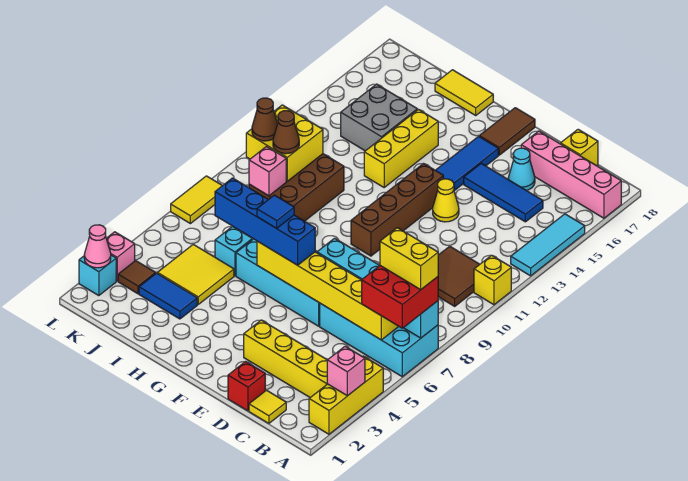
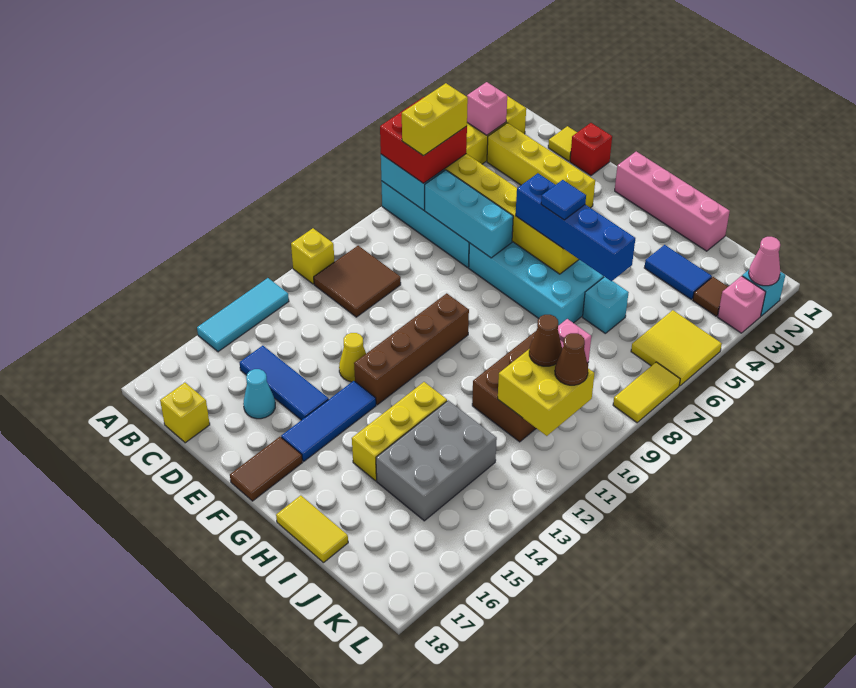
yellow 1x2 brick [380,228,438,290] -> yellow 1x2 brick turned to [402,83,468,156]
pink 1x4 brick [521,131,621,218] -> pink 1x4 brick moved to [615,152,730,251]
yellow 2x2 tile [157,244,234,304] -> yellow 2x2 tile moved to [631,310,722,386]
grey 2x2 brick [341,84,417,151] -> grey 2x3 brick [376,400,497,521]

